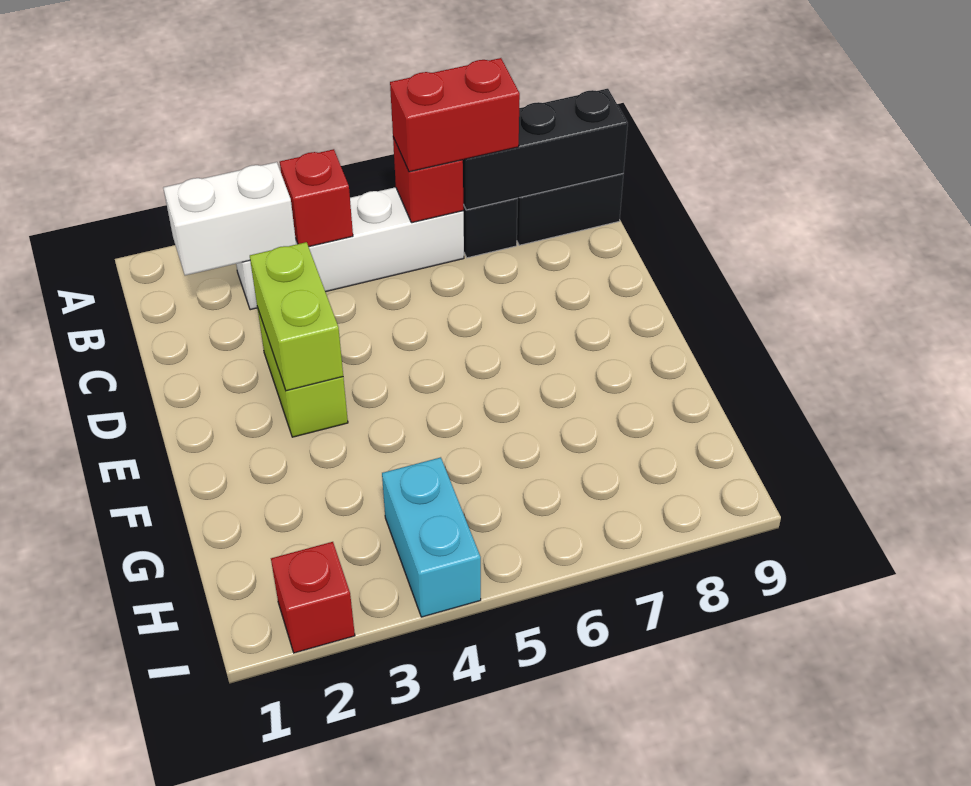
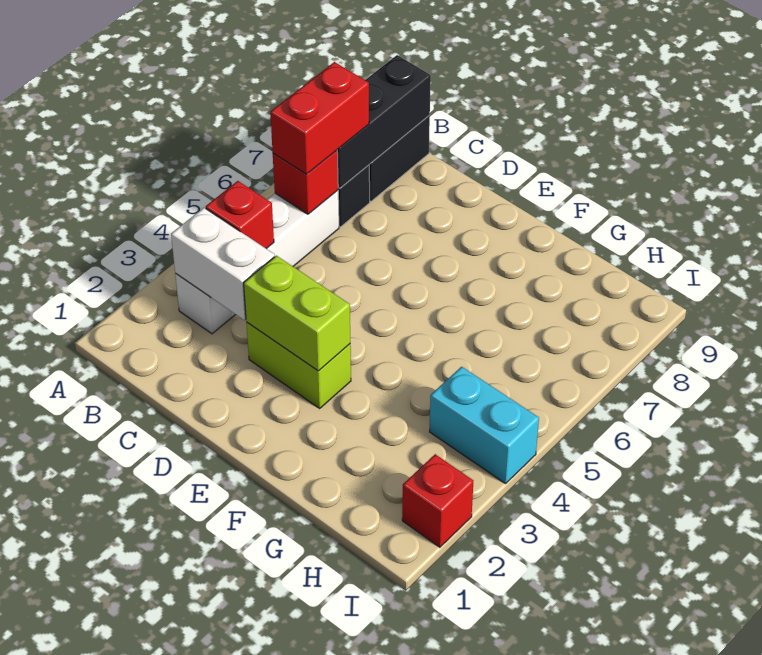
white 1x2 brick [163,162,296,275] -> white 1x2 brick turned to [171,208,275,320]

